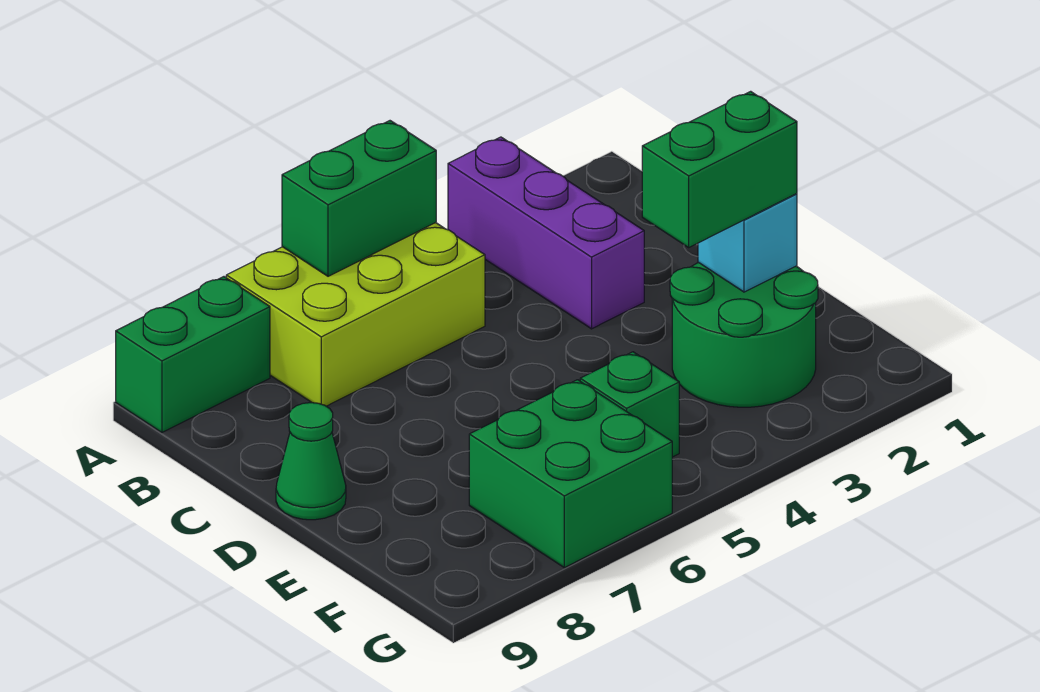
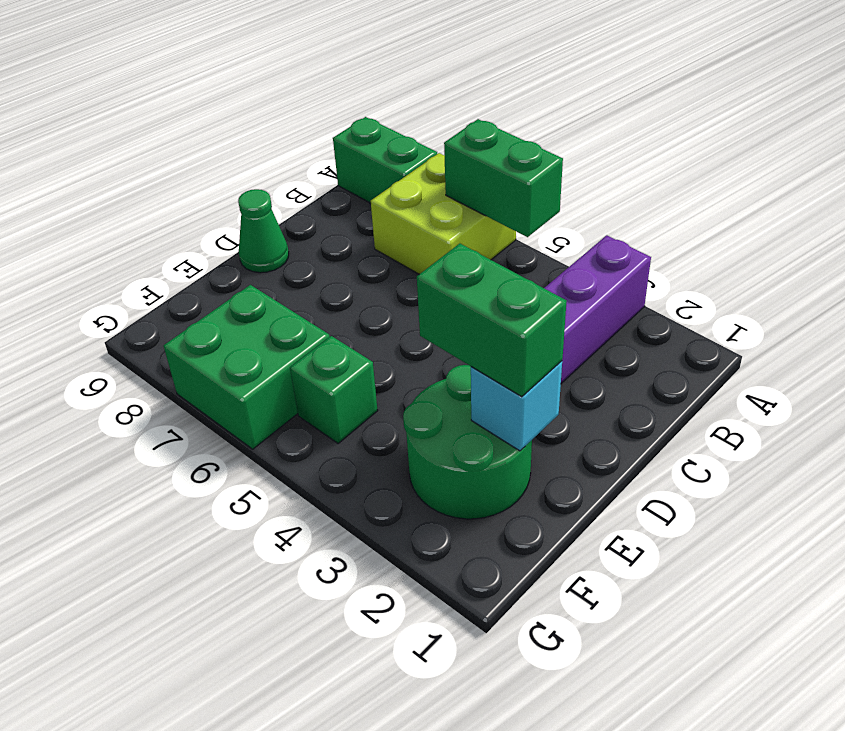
lime 2x3 brick [226,223,485,406] -> lime 2x2 brick [371,153,516,274]

